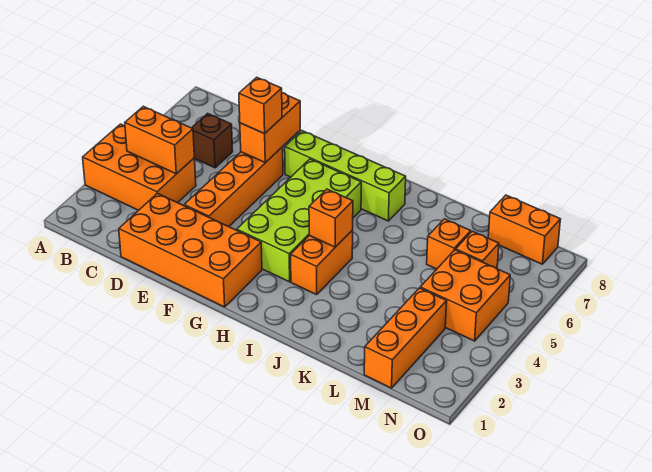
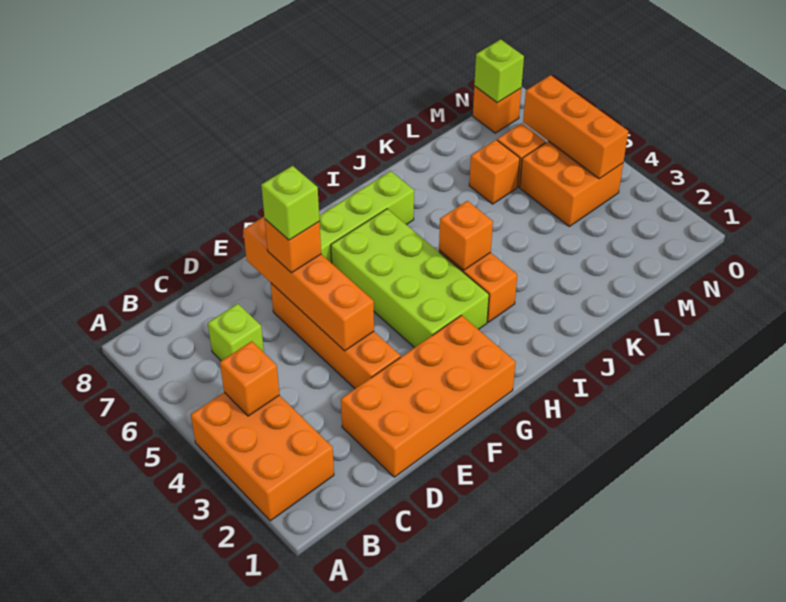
orange 2x3 brick [83,124,196,210] -> orange 2x3 brick turned to [191,392,334,521]
orange 1x2 brick [125,106,194,174] -> orange 1x1 brick [220,341,279,416]
brown 1x1 brick [192,113,233,168] -> lime 1x1 brick [208,304,264,361]
orange 1x2 brick [240,93,300,163] -> orange 1x4 brick [243,217,374,351]
none -> lime 1x1 brick [261,166,319,240]
orange 1x3 brick [364,288,447,388] -> orange 1x3 brick moved to [523,75,628,179]
orange 1x2 brick [488,195,560,264] -> orange 1x1 brick [473,86,521,133]
none -> lime 1x1 brick [474,39,524,103]

